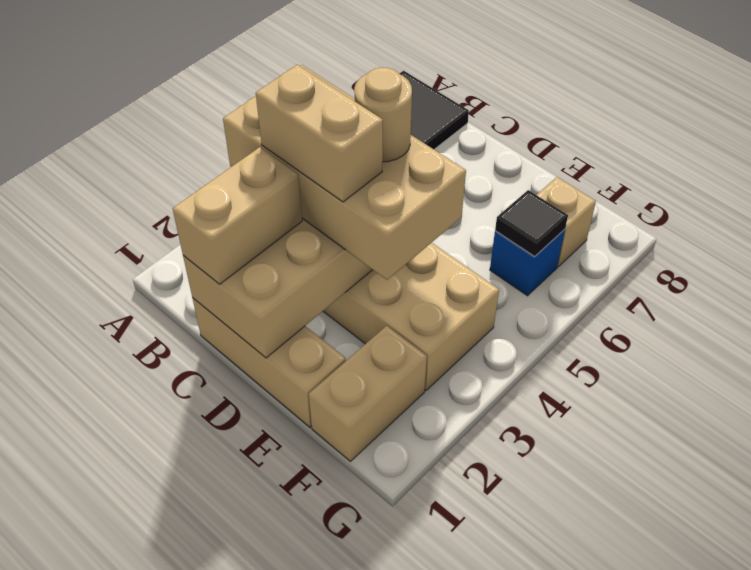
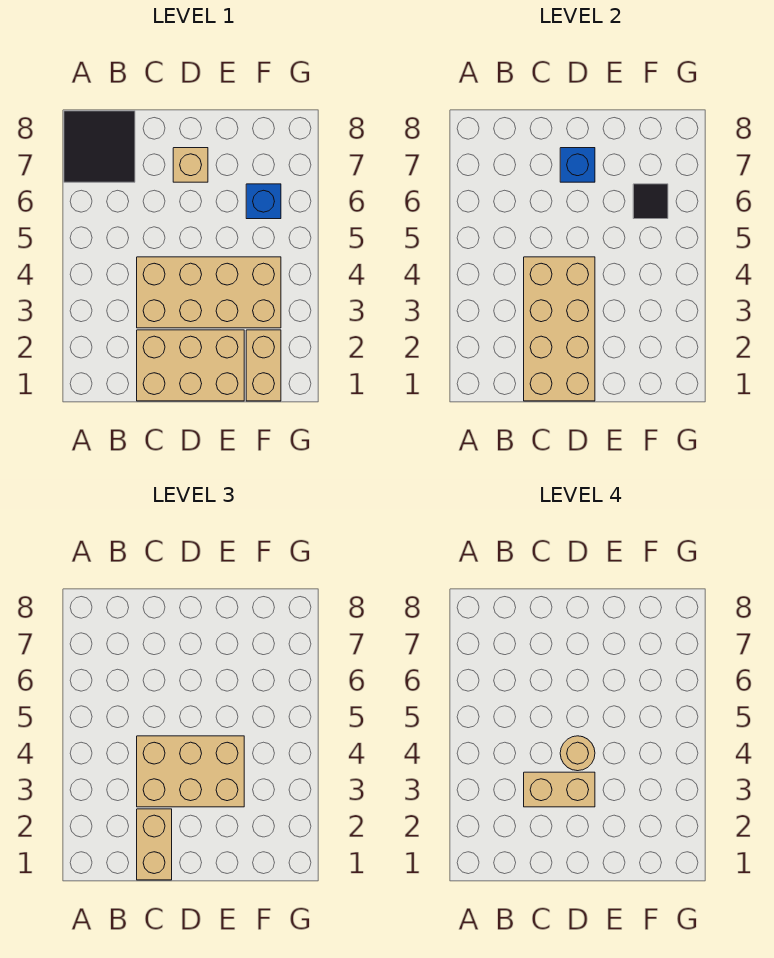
tan 2x4 brick [223,65,466,280] -> tan 2x3 brick [137,736,244,807]
tan 1x3 brick [193,298,346,427] -> tan 2x3 brick [137,330,244,401]
none -> blue 1x1 brick [560,148,595,182]
tan 1x1 brick [537,177,596,267] -> tan 1x1 brick moved to [173,148,208,182]

